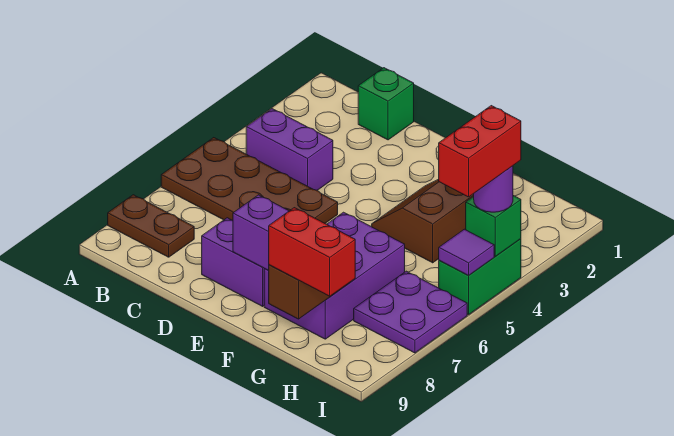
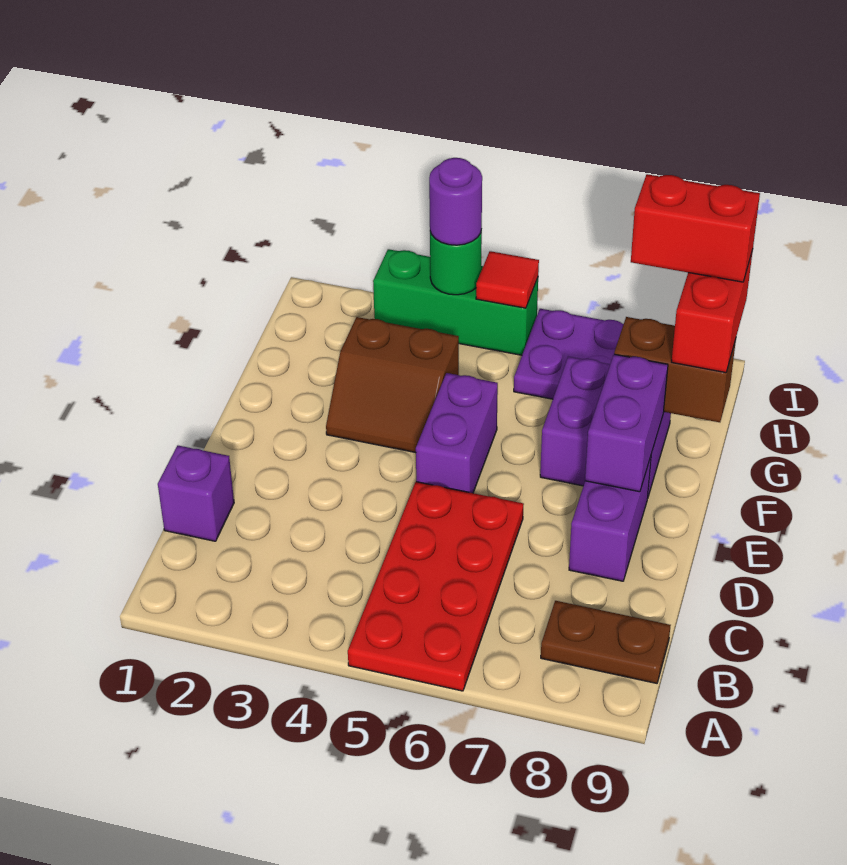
brown 2x4 plate [161,138,338,223] -> red 2x4 plate [348,482,524,691]
brown 1x2 plate [108,195,194,257] -> brown 1x2 plate turned to [541,601,671,683]
purple 1x2 brick [246,109,333,190] -> purple 1x2 brick moved to [416,373,498,493]
green 1x1 brick [358,68,414,140] -> purple 1x1 brick [158,446,234,541]
purple 2x3 brick [264,212,405,339] -> purple 2x2 brick [540,357,671,496]
green 1x2 brick [439,239,521,315] -> green 1x3 brick [373,249,538,355]
green 1x1 brick [466,196,521,256] -> green 1x1 round brick [430,230,482,295]
red 1x2 brick [439,106,521,197] -> red 1x2 brick moved to [631,174,760,282]
purple 1x1 tile [439,229,494,275] -> red 1x1 tile [476,251,539,308]

